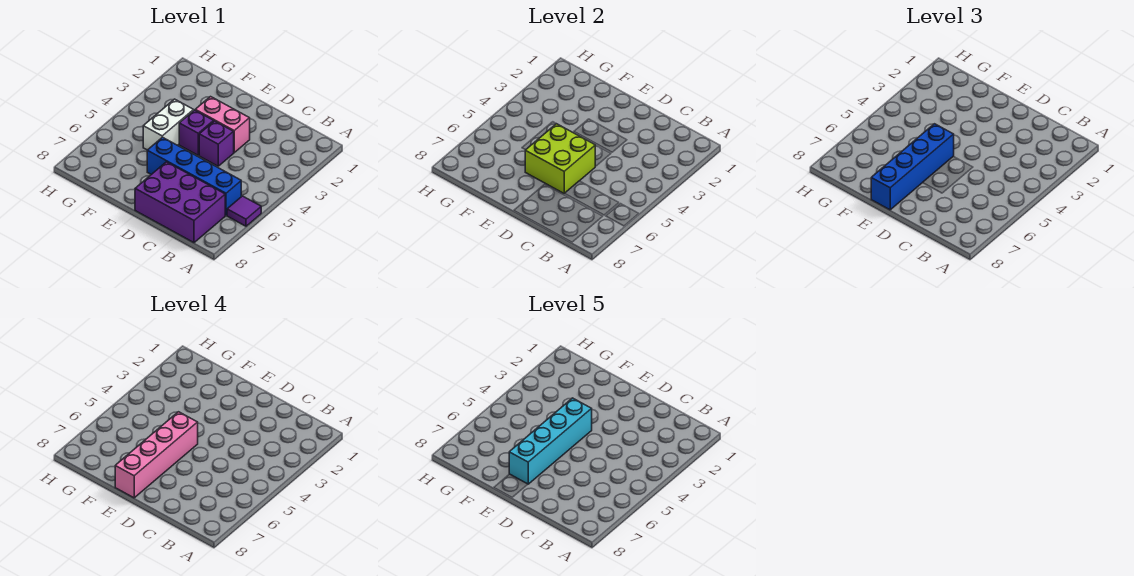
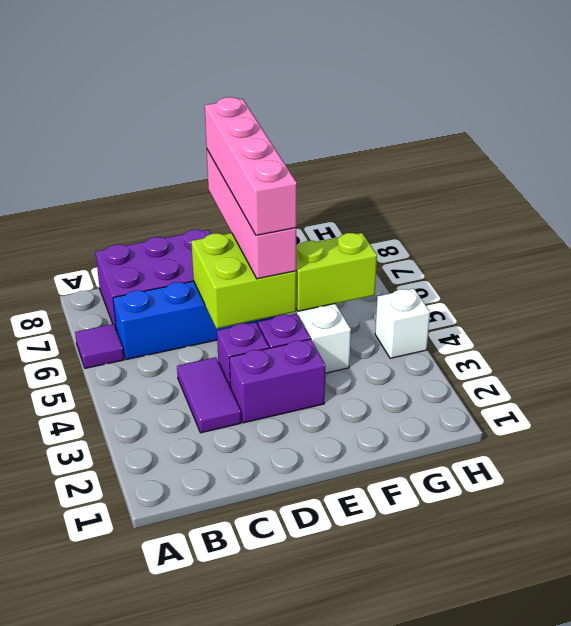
none -> purple 1x2 tile [177,357,241,433]
pink 1x2 brick [195,97,250,153] -> purple 1x2 brick [229,339,325,423]
cyan 1x4 brick [509,398,592,484] -> none
blue 1x4 brick [871,124,954,210] -> pink 1x4 brick [207,150,296,279]
none -> lime 1x2 brick [296,233,377,311]
none -> white 1x1 brick [375,289,430,358]

